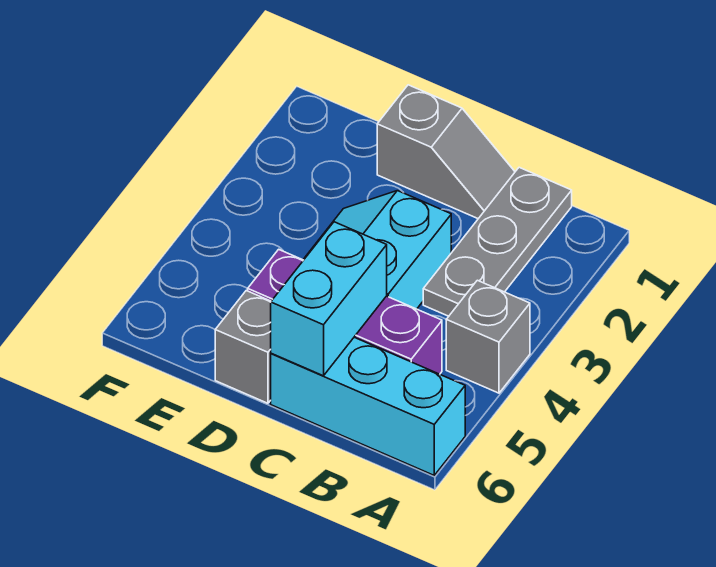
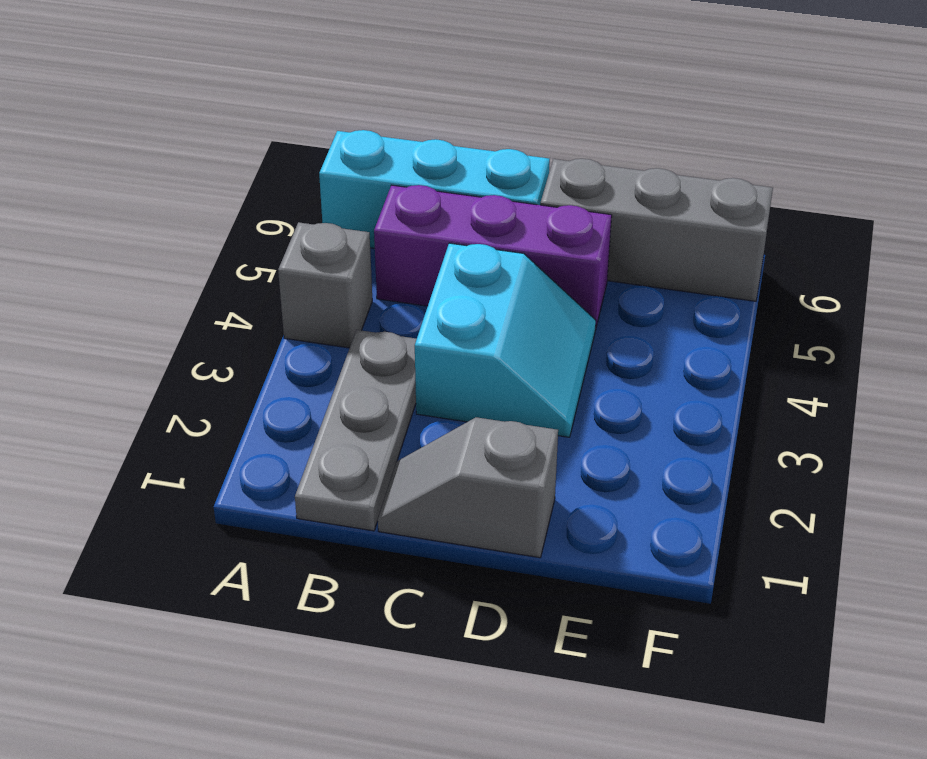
cyan 1x2 brick [271,222,387,376] -> none
grey 1x1 brick [215,291,271,403] -> grey 1x3 brick [540,159,773,301]

